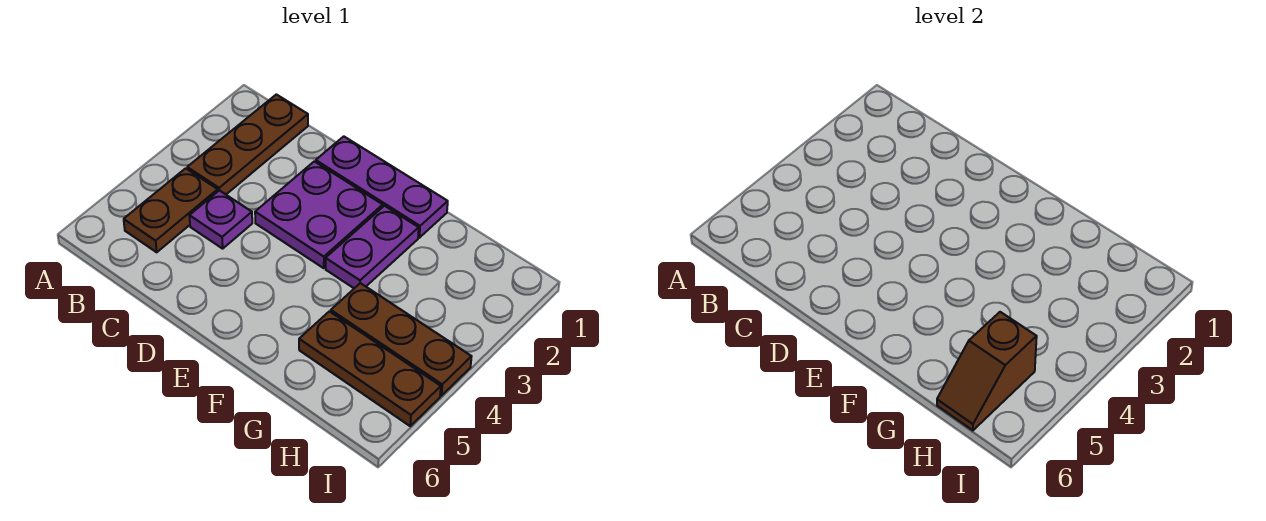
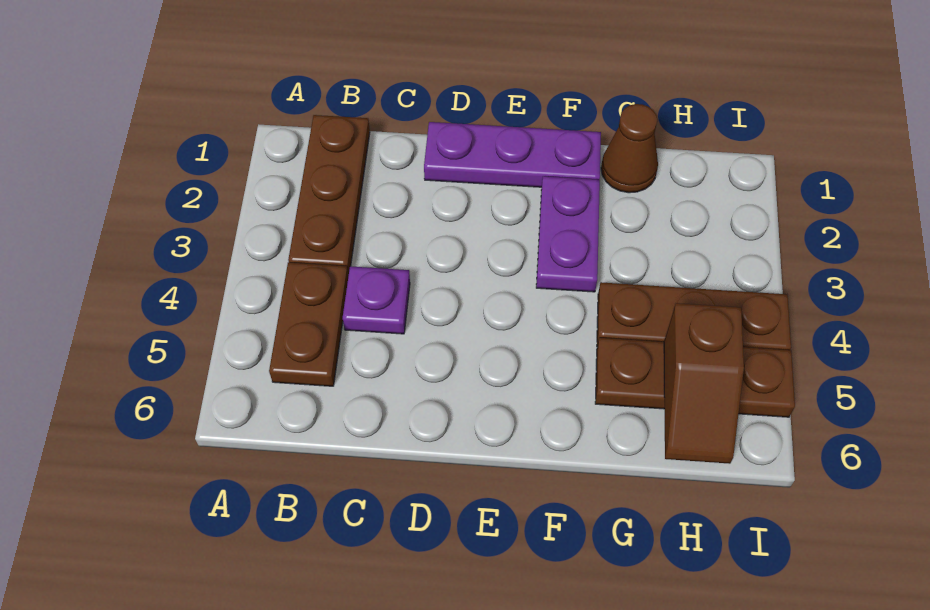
purple 2x2 plate [255,161,383,268] -> none
none -> brown 1x1 cone [601,104,658,193]

